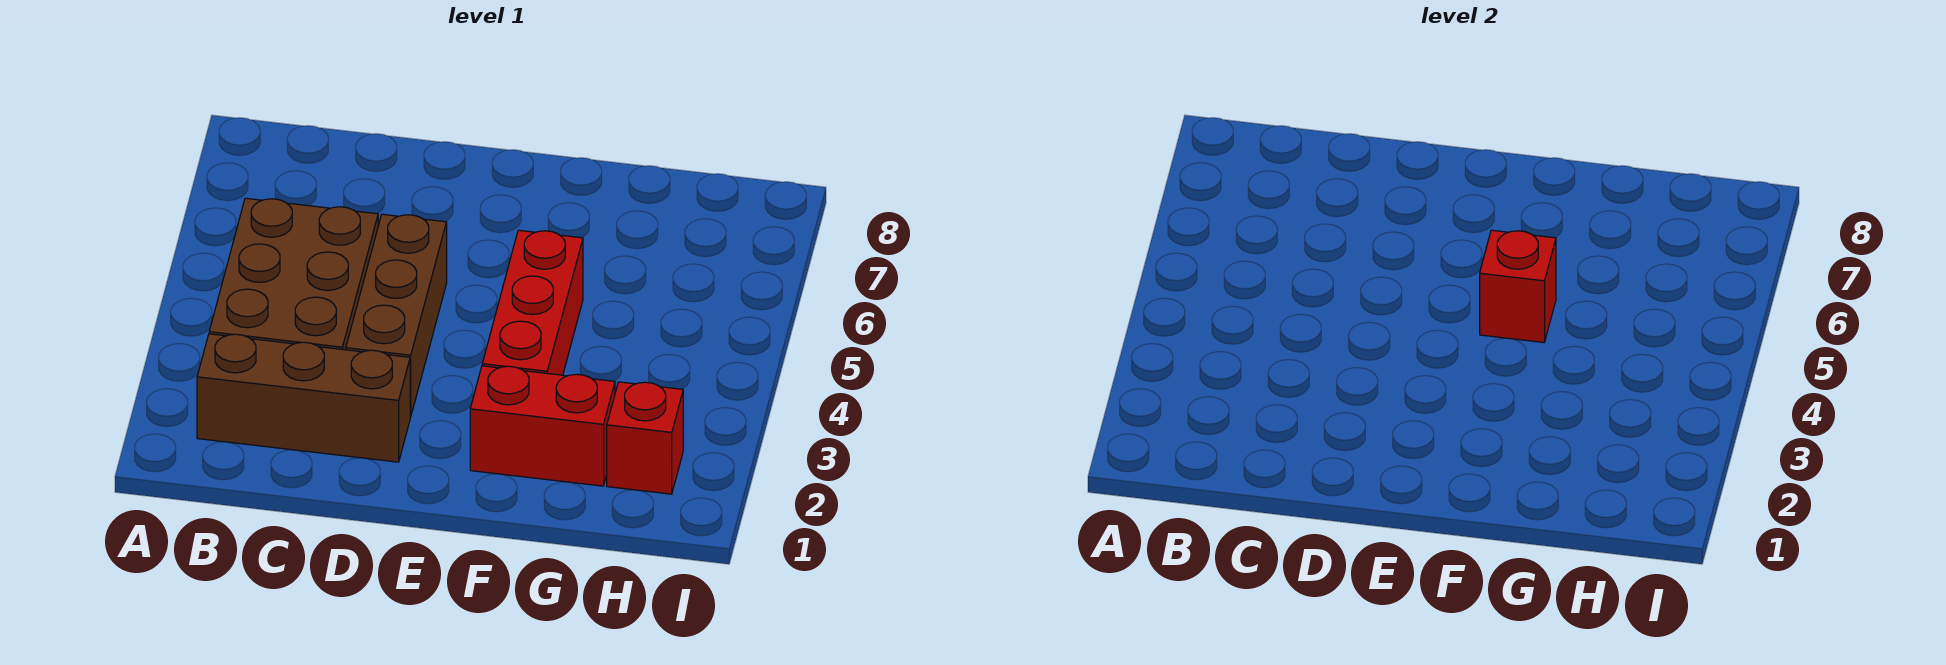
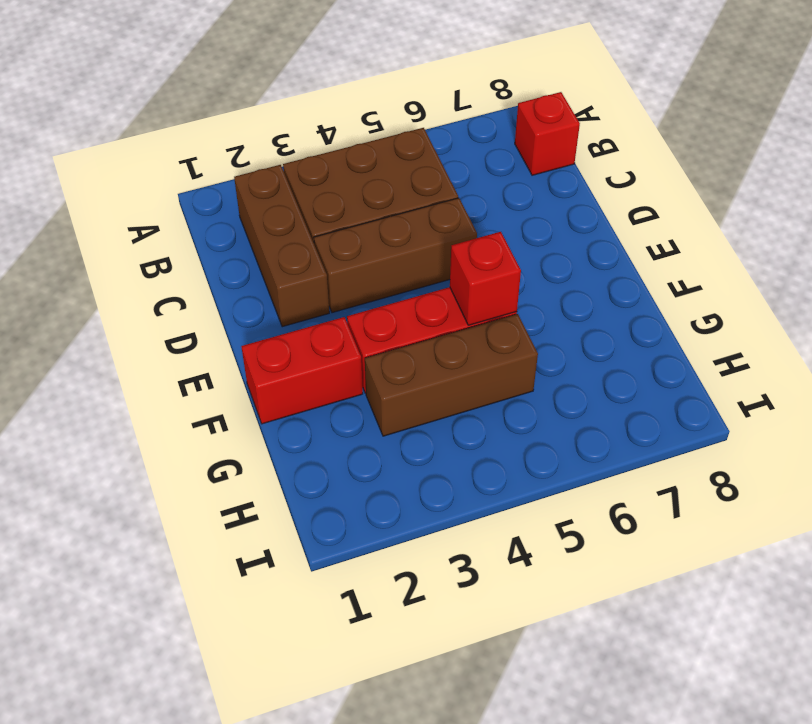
red 1x2 brick [470,366,615,486] -> red 1x2 brick turned to [241,317,363,424]
none -> brown 1x3 brick [365,314,538,436]
red 1x1 brick [607,382,683,494] -> red 1x1 brick moved to [515,92,580,175]

